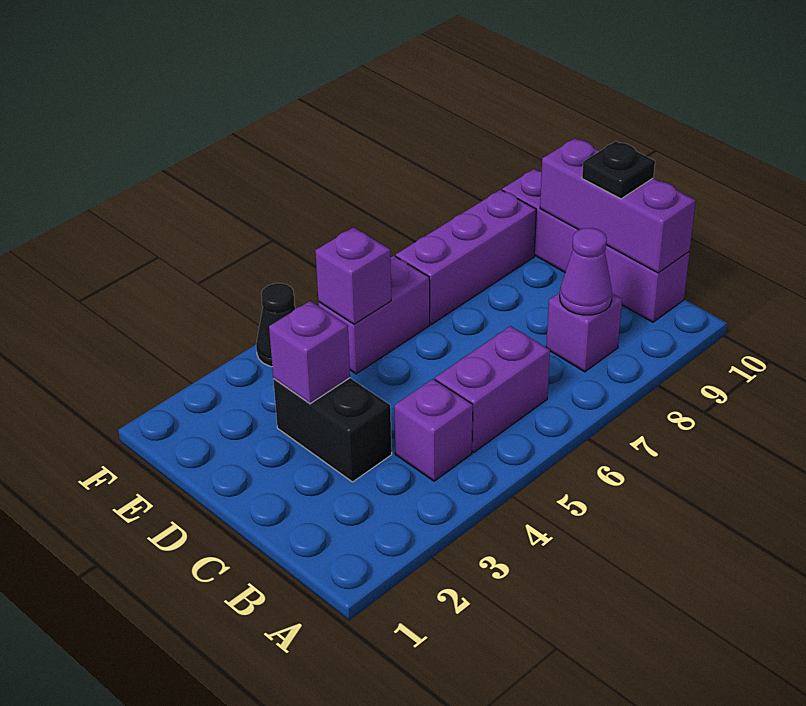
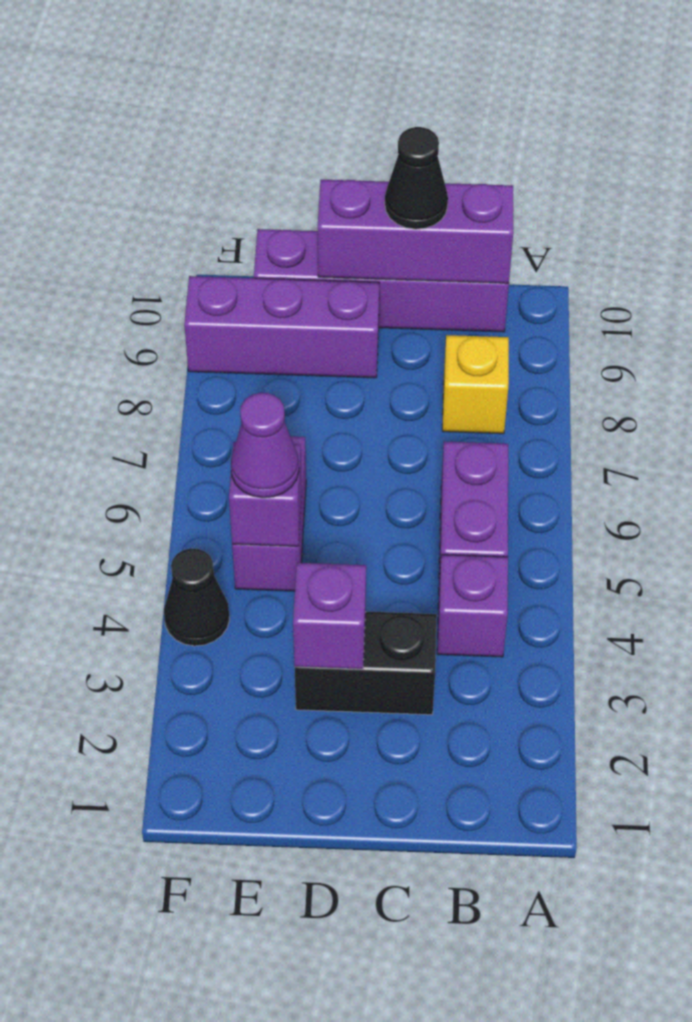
purple 1x1 brick [546,292,622,372] -> yellow 1x1 brick [442,335,509,434]
purple 1x1 cone [560,228,612,315] -> purple 1x1 cone moved to [231,393,299,498]
black 1x1 plate [582,141,655,199] -> black 1x1 cone [385,127,448,229]
purple 1x3 brick [396,190,536,324] -> purple 1x3 brick turned to [184,276,379,378]

